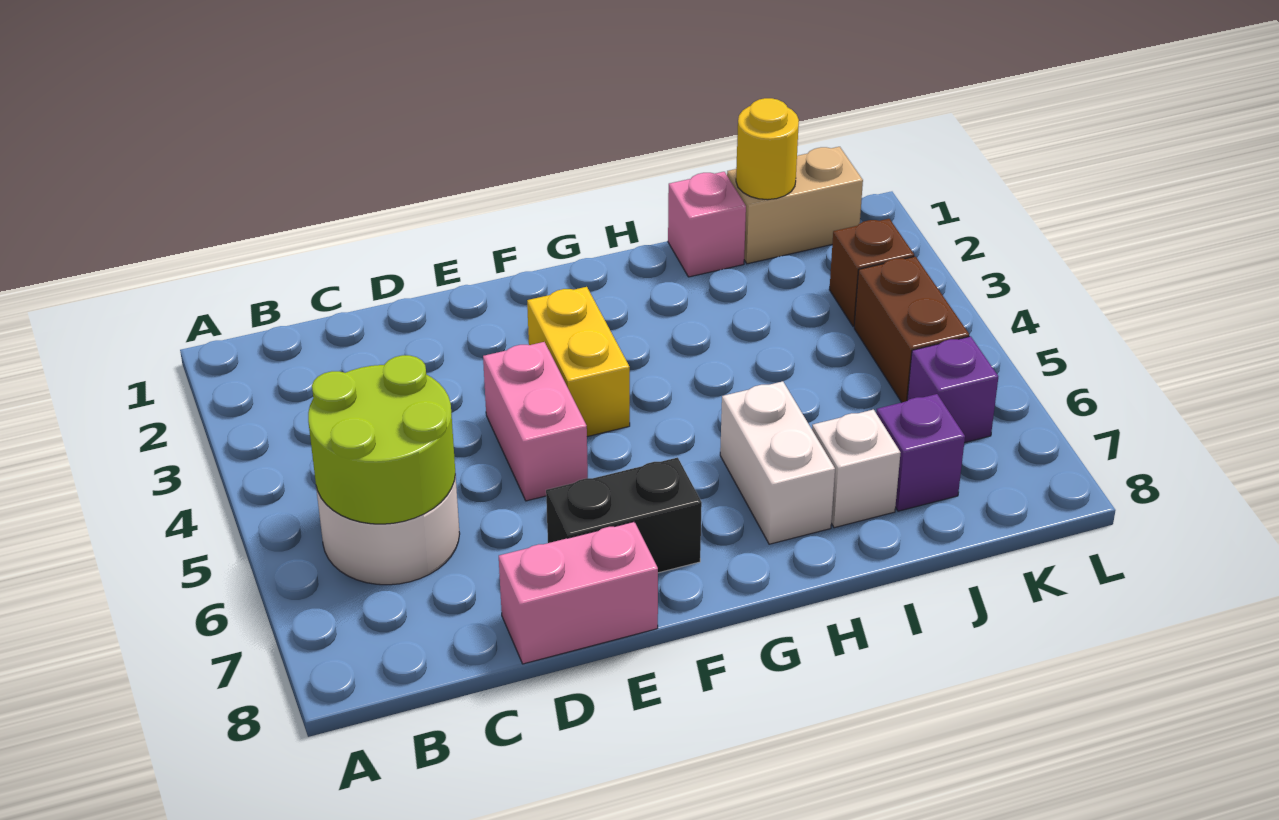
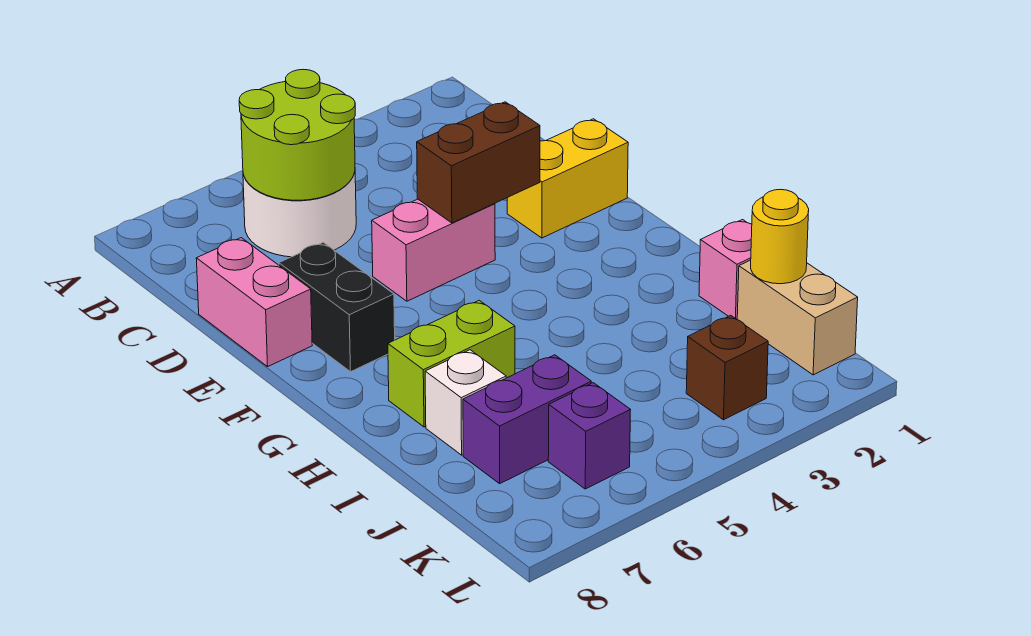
yellow 1x2 brick [527,287,630,437] -> yellow 1x2 brick moved to [507,119,628,238]
white 1x2 brick [720,381,835,544] -> lime 1x2 brick [388,300,515,427]
purple 1x1 brick [876,394,965,511] -> purple 1x2 brick [463,355,591,484]
brown 1x2 brick [854,256,969,402] -> brown 1x2 brick moved to [417,102,540,223]

